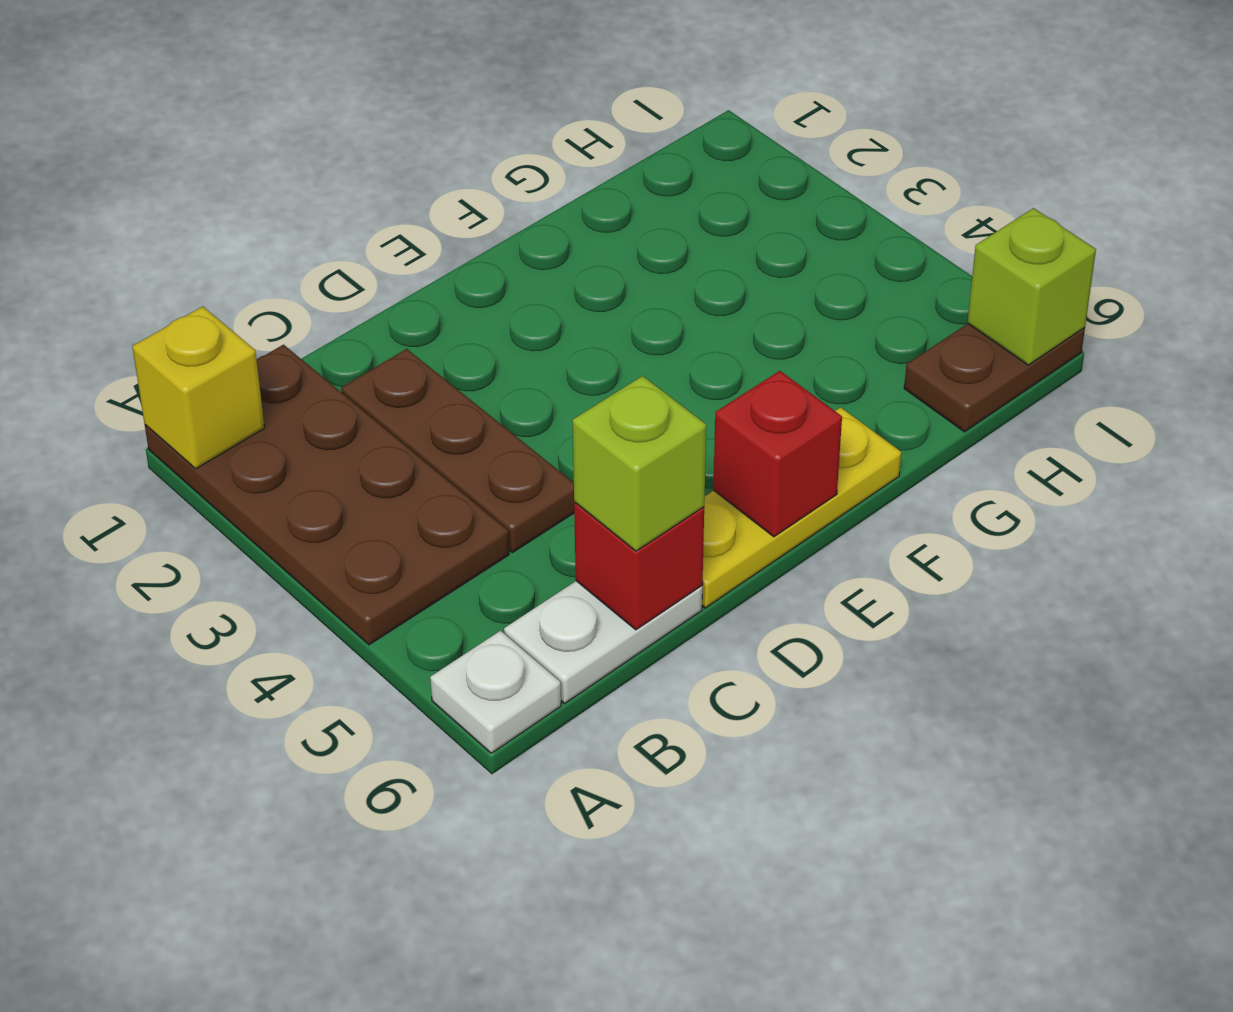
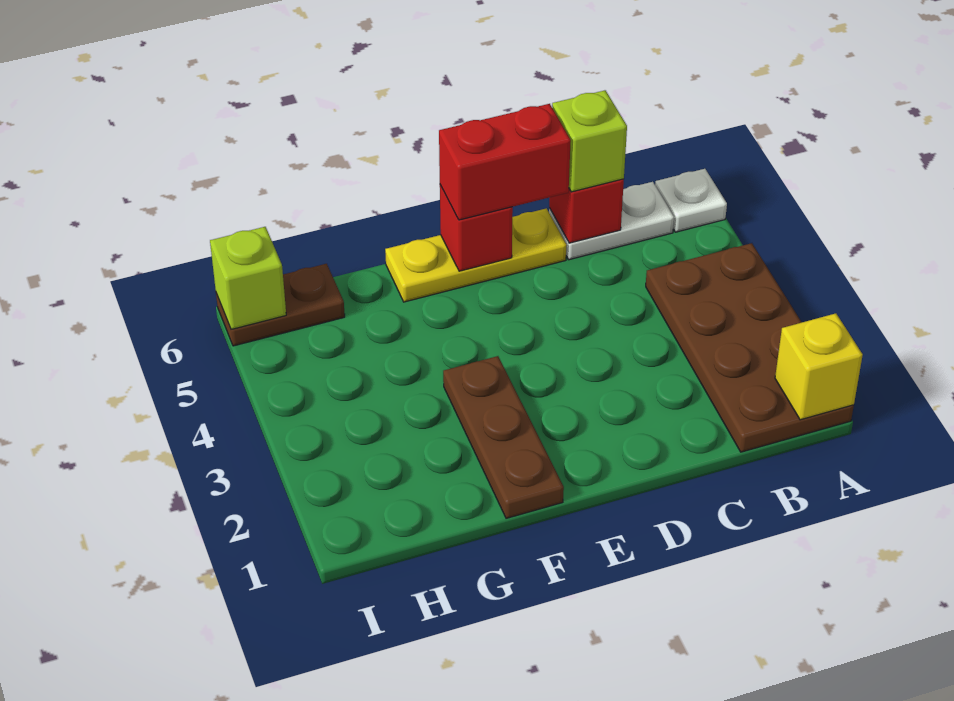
brown 1x3 plate [341,349,575,552] -> brown 1x3 plate moved to [443,356,564,518]
none -> red 1x2 brick [439,104,571,220]

